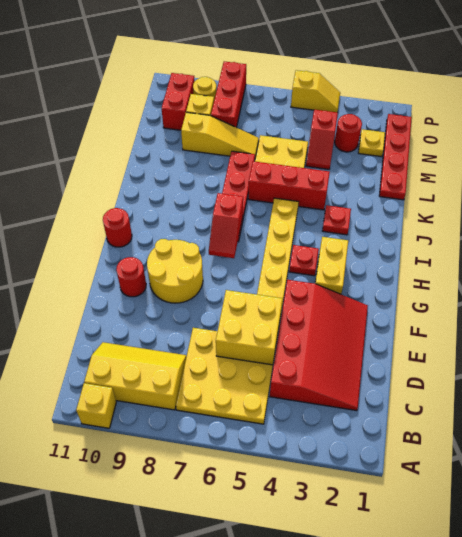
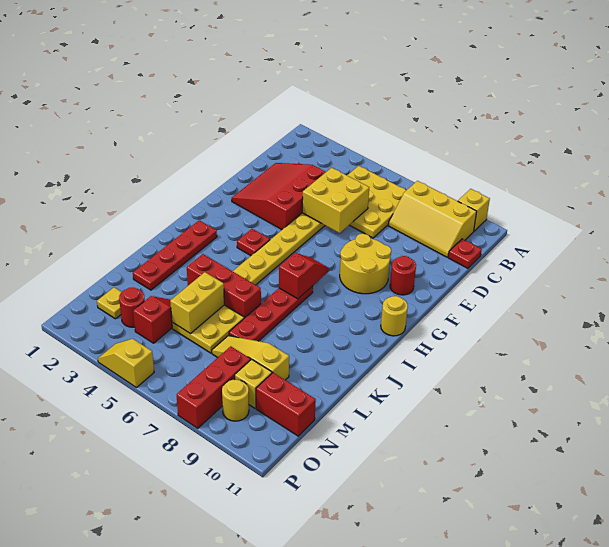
red 3x4 slope [270,280,368,411] -> red 3x3 slope [232,163,326,230]
yellow 1x2 brick [315,237,348,294] -> yellow 1x2 brick moved to [170,272,224,334]
red 1x1 round brick [103,208,132,247] -> yellow 1x1 round brick [381,296,408,336]
red 1x1 plate [322,205,351,235] -> red 1x1 plate moved to [448,239,482,268]
red 1x4 plate [379,114,412,200] -> red 1x4 plate moved to [133,220,217,290]
red 1x2 brick [162,73,195,130] -> red 1x2 brick turned to [256,373,316,436]

